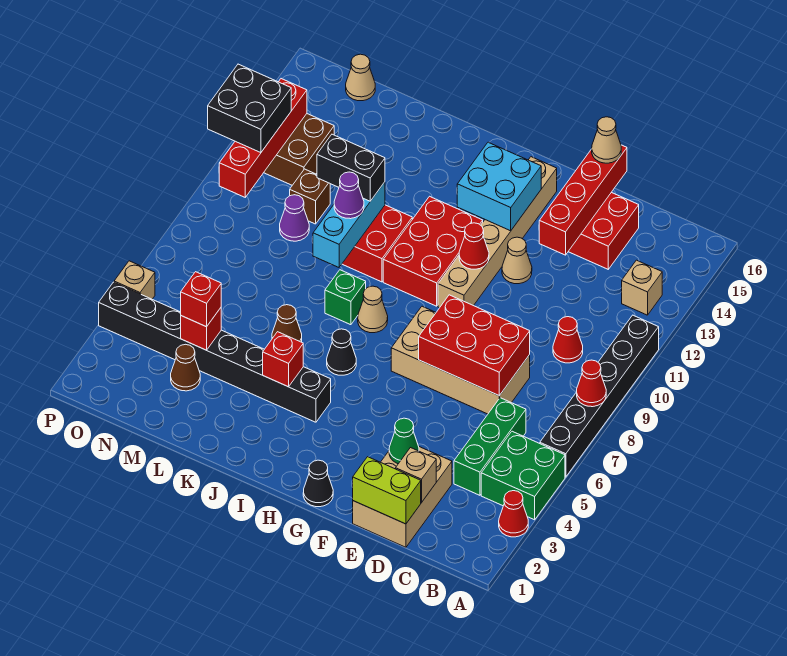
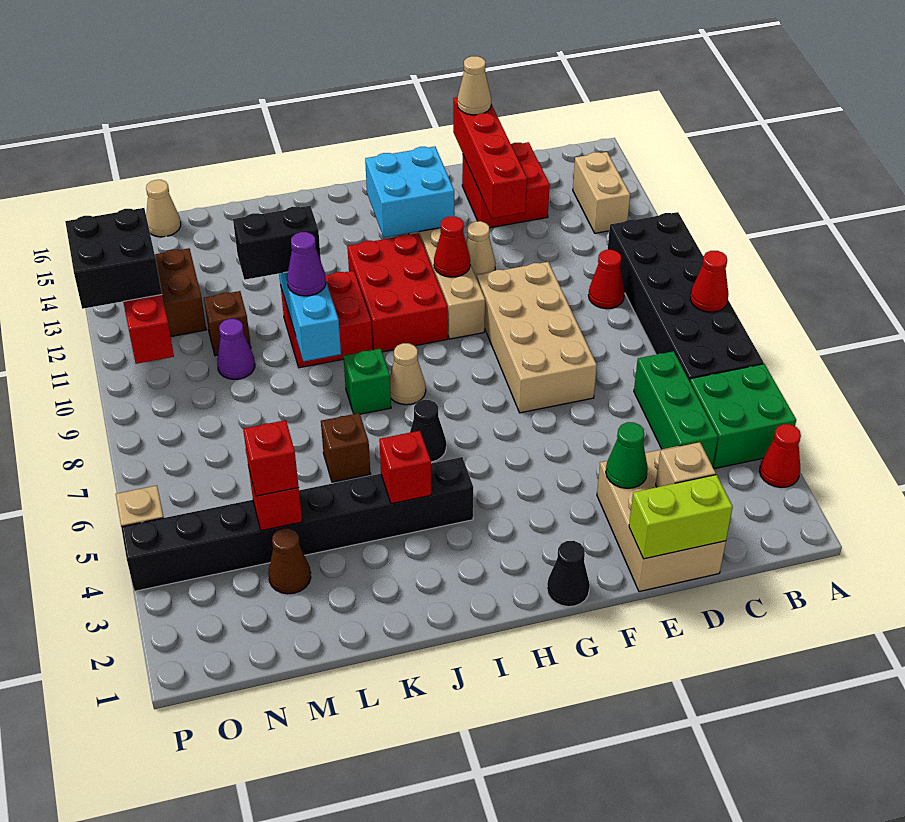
black 1x6 brick [540,315,659,477] -> black 2x6 brick [608,212,764,381]
tan 1x1 brick [622,260,662,315] -> tan 1x2 brick [573,152,630,233]
tan 2x4 brick [391,306,530,414] -> tan 2x4 brick turned to [477,262,597,413]
red 2x3 brick [419,295,530,396] -> none
brown 1x1 cone [272,305,302,342] -> brown 1x1 brick [321,413,371,482]

